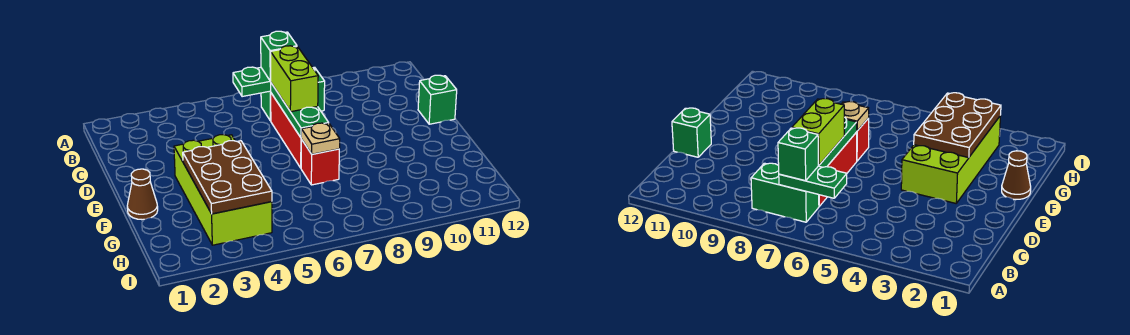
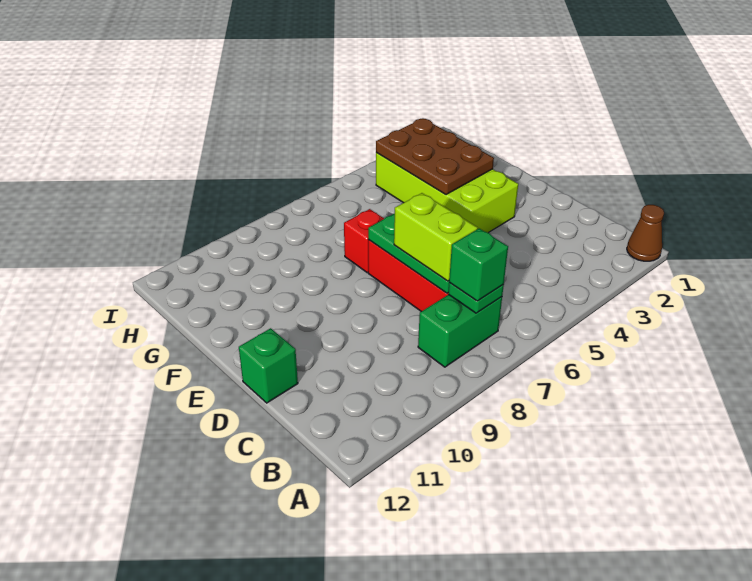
green 1x2 plate [233,67,271,97] -> green 1x1 plate [448,283,504,313]
brown 1x1 cone [127,169,158,220] -> brown 1x1 cone moved to [627,205,664,261]
tan 1x1 plate [301,123,340,154] -> none

